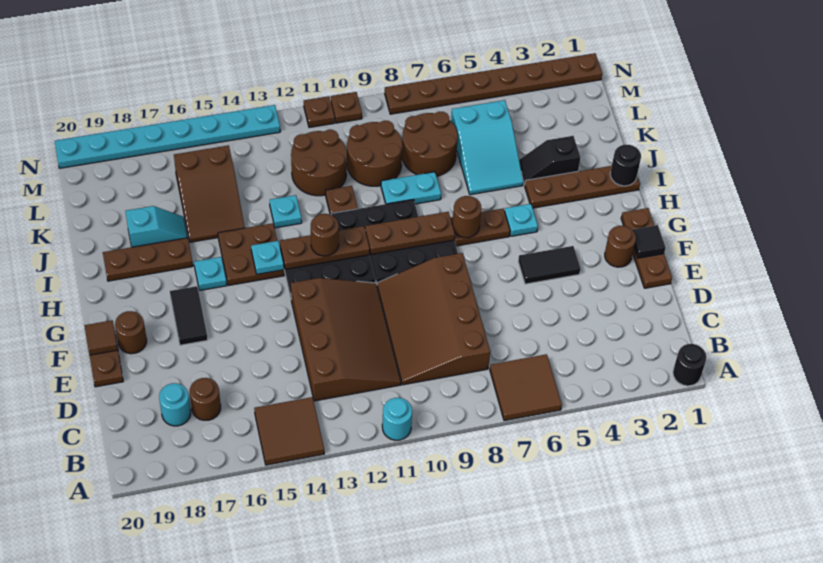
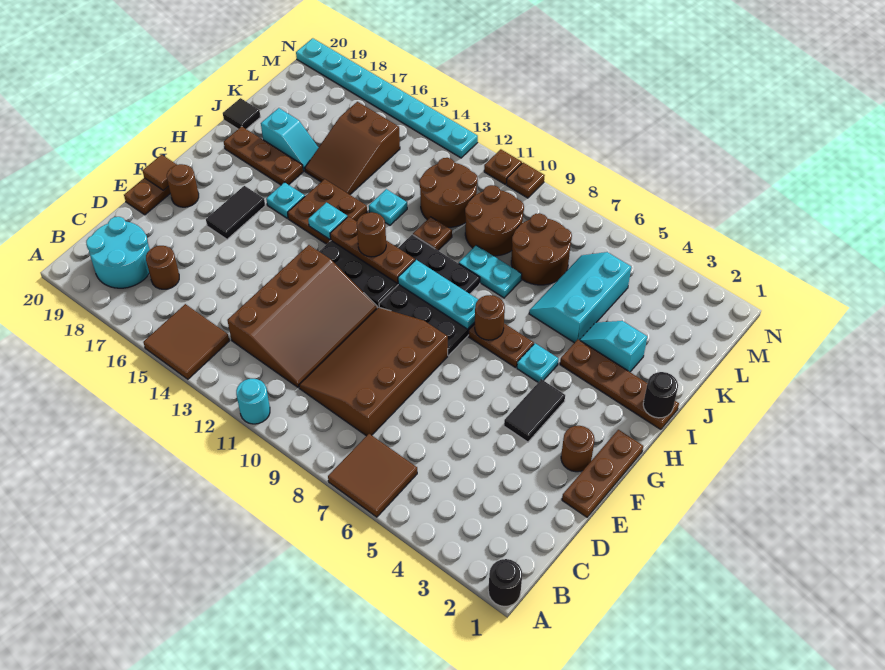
cyan 1x1 round brick [159,383,191,426] -> cyan 2x2 round brick [86,217,150,288]
black 1x1 tile [632,225,666,258] -> black 1x1 tile moved to [223,98,260,129]
black 1x2 tile [518,246,581,284] -> black 1x2 tile turned to [504,379,565,442]
brown 1x3 plate [365,212,455,255] -> cyan 1x3 plate [398,260,478,329]
black 1x2 slope [519,136,581,185] -> cyan 1x2 slope [580,321,647,372]
cyan 2x3 slope [451,100,523,195] -> cyan 2x3 slope turned to [529,252,631,343]
brown 1x8 plate [385,53,602,114] -> none

